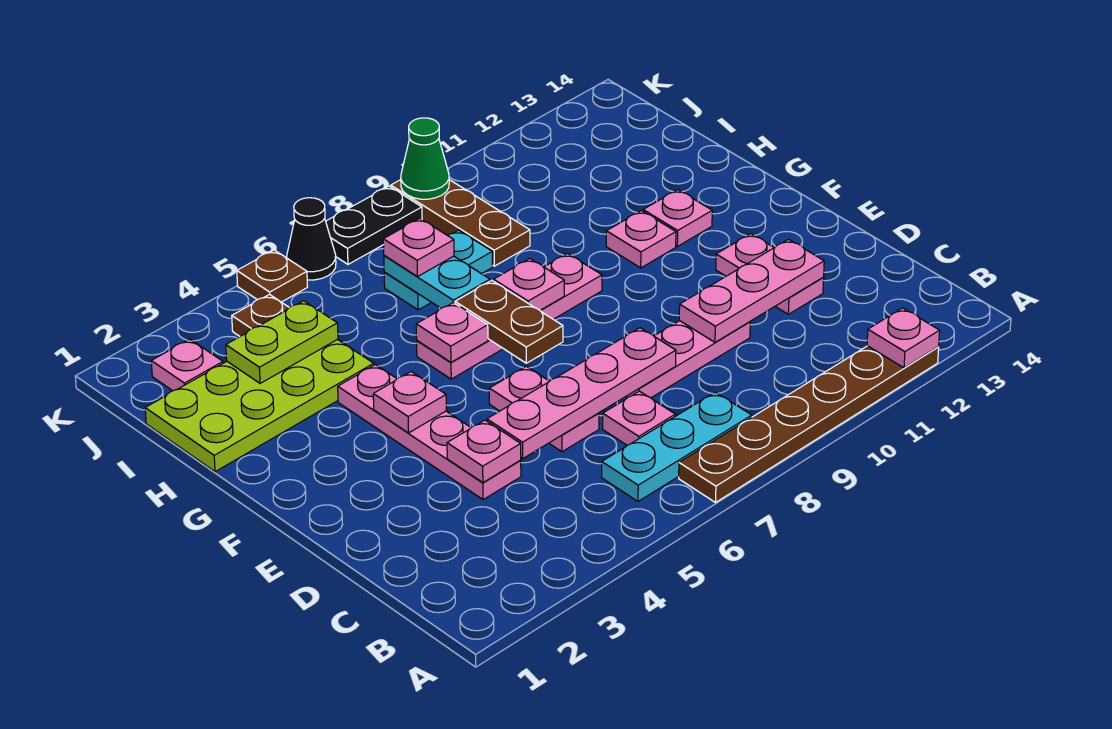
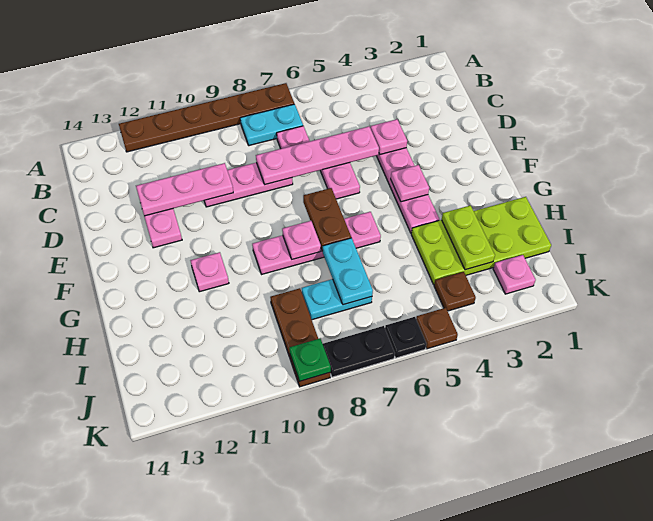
pink 1x1 plate [867,308,940,368] -> none
cyan 1x3 plate [602,392,752,501] -> cyan 1x2 plate [240,104,303,146]
pink 1x1 plate [416,303,488,362] -> none
pink 1x1 plate [643,190,712,246] -> none
lime 1x2 plate [226,301,338,383] -> lime 1x2 plate turned to [442,205,495,270]
pink 1x1 plate [383,218,454,277] -> none
black 1x1 cone [287,198,336,280] -> black 1x1 plate [385,317,426,358]
green 1x1 cone [401,118,449,199] -> green 1x1 plate [289,339,331,381]

